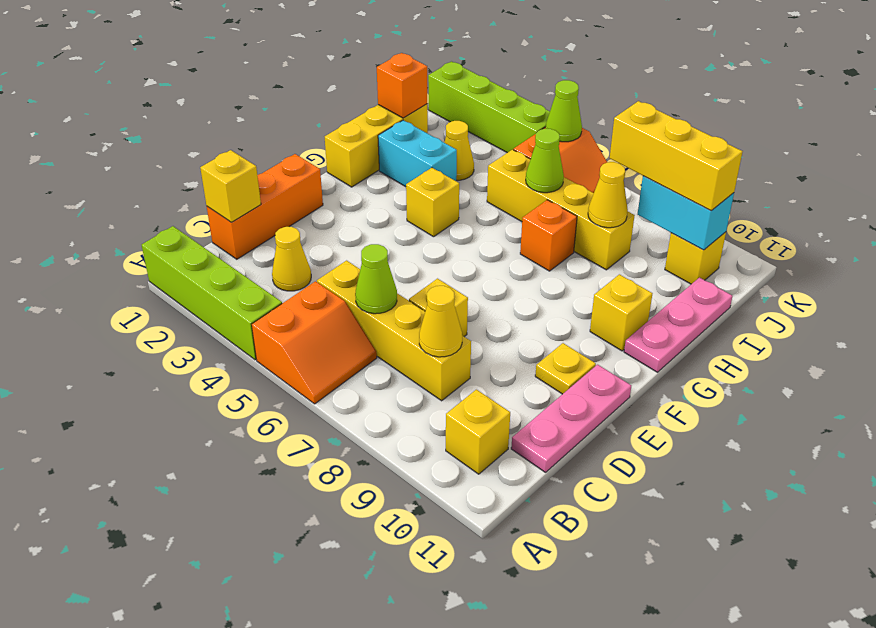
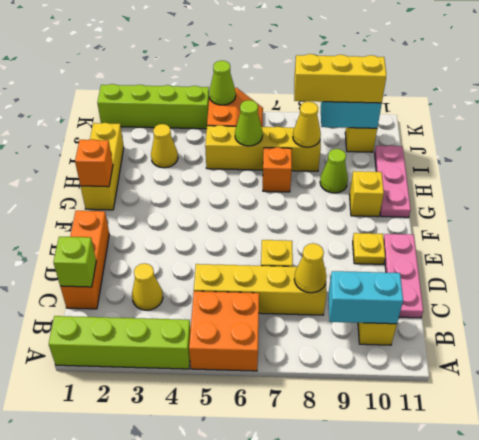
orange 2x2 slope [252,281,377,404] -> orange 2x2 brick [189,291,259,371]
yellow 1x1 brick [200,150,261,222] -> lime 1x1 brick [53,237,96,287]
lime 1x1 cone [355,244,397,314] -> lime 1x1 cone moved to [320,149,348,193]
yellow 1x1 brick [406,168,459,237] -> none
cyan 1x2 brick [378,120,457,187] -> cyan 1x2 brick moved to [328,271,403,324]
orange 1x1 brick [377,53,427,118] -> orange 1x1 brick moved to [75,139,113,187]

